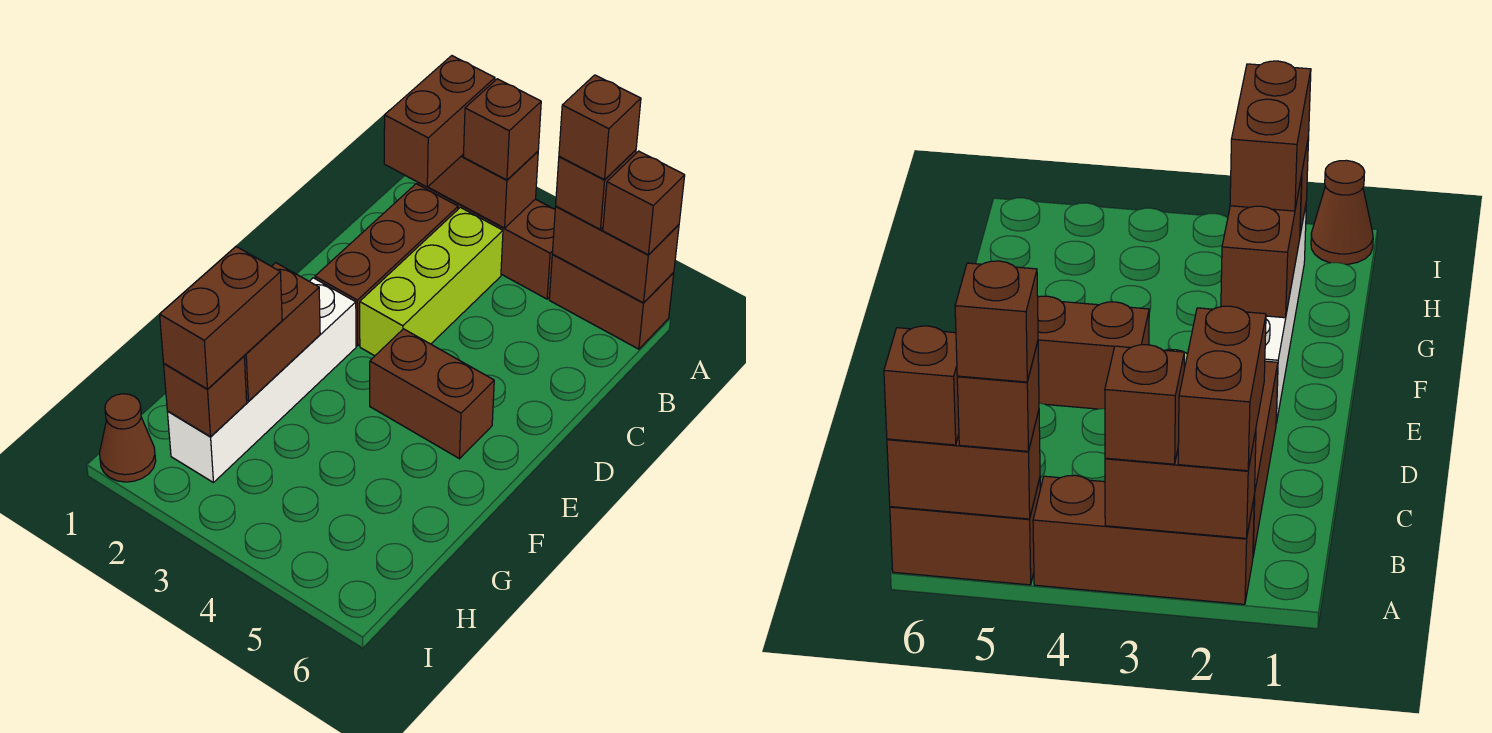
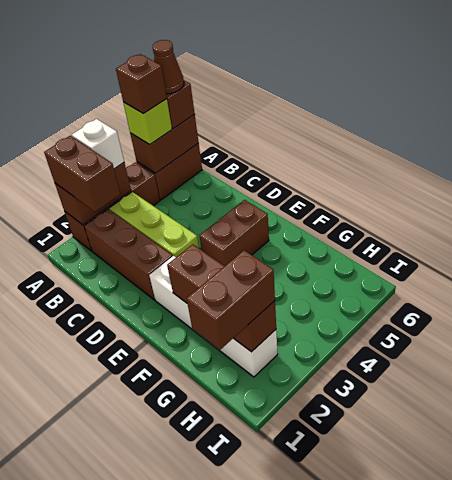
brown 1x1 brick [463,79,541,180] -> white 1x1 brick [72,119,124,169]
brown 1x1 brick [556,150,636,230] -> lime 1x1 brick [123,99,172,144]
brown 1x2 brick [160,247,282,389] -> brown 1x2 brick turned to [187,250,275,350]
brown 1x1 cone [100,394,156,482] -> brown 1x1 cone moved to [153,40,184,94]

